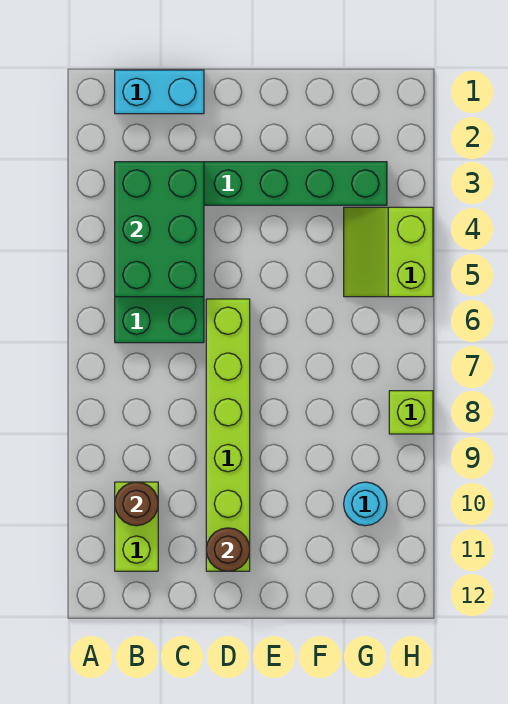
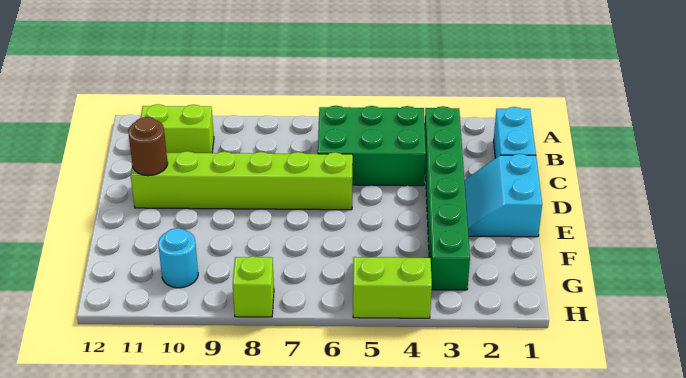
green 2x3 brick [115,162,204,297] -> none
brown 1x1 round brick [115,482,158,526] -> none
none -> cyan 2x2 slope [464,154,542,237]

